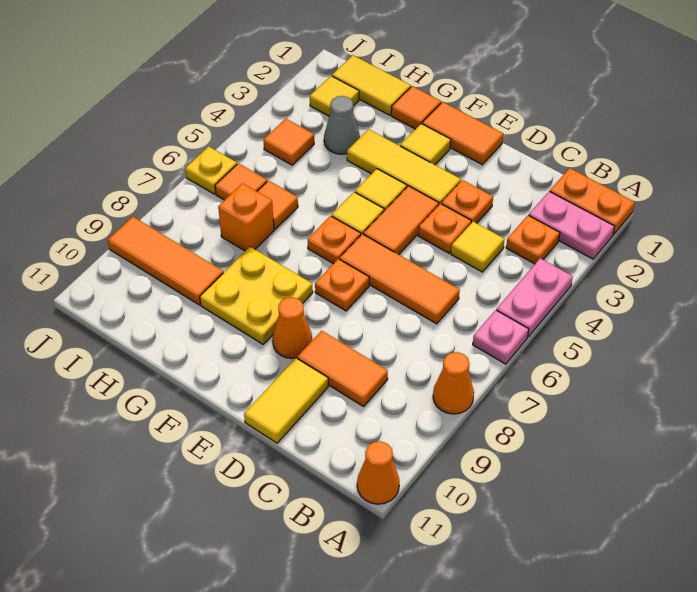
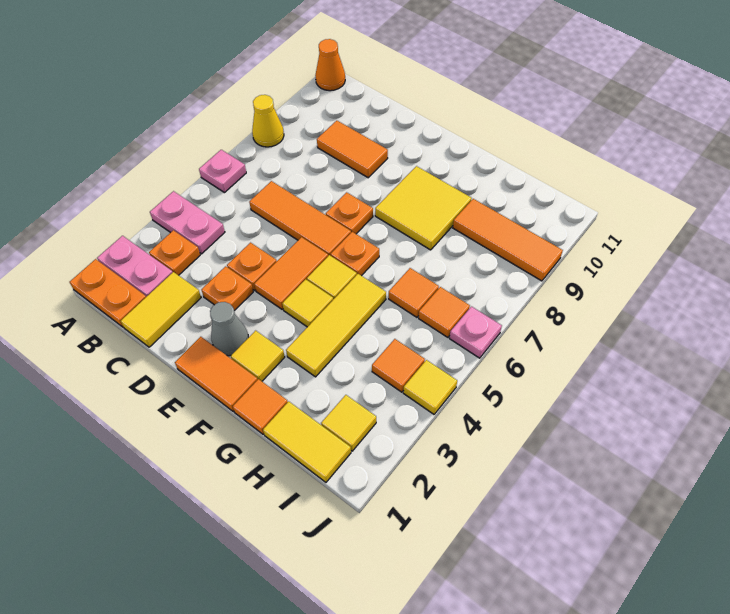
pink 1x2 plate [497,258,573,337] -> pink 1x2 plate turned to [150,191,225,254]
orange 1x1 cone [433,352,474,414] -> yellow 1x1 cone [252,95,284,147]
yellow 1x1 tile [451,222,505,272] -> yellow 1x1 tile moved to [403,360,457,414]
yellow 1x2 tile [244,358,328,443] -> yellow 1x2 tile moved to [121,272,201,347]
yellow 1x3 tile [347,129,461,204] -> yellow 1x3 tile turned to [286,274,386,377]
orange 1x1 cone [273,297,312,358] -> none
yellow 2x2 plate [200,247,313,344] -> yellow 2x2 tile [375,166,472,250]
grey 1x1 cone [324,96,360,154] -> grey 1x1 cone moved to [210,302,248,356]
orange 1x1 brick [218,183,274,251] -> none
yellow 1x1 plate [185,146,237,194] -> pink 1x1 plate [449,307,502,358]

